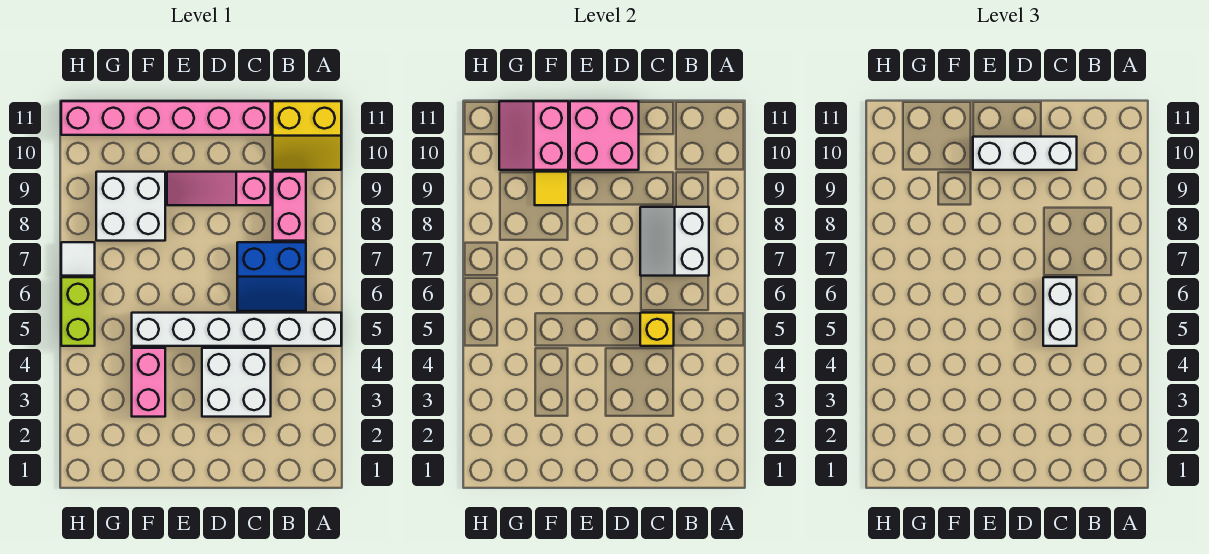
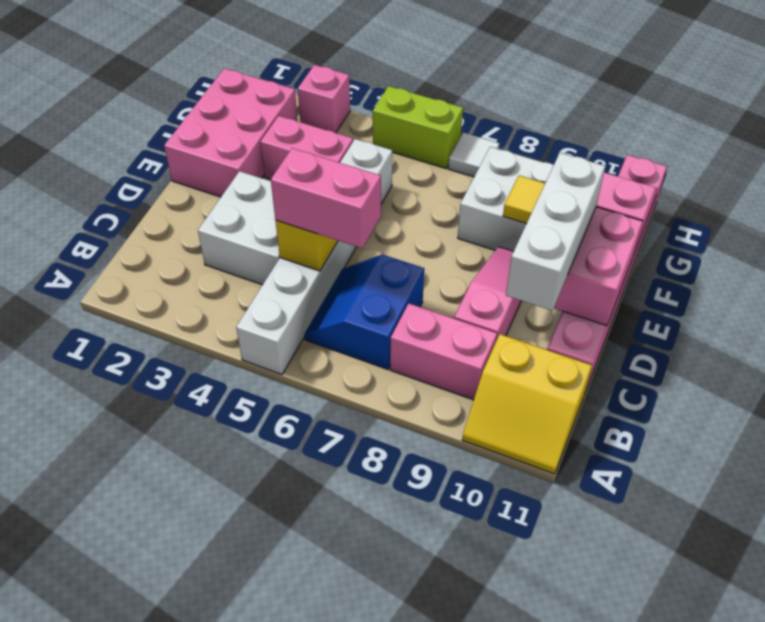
yellow 2x2 slope [273,101,341,170] -> yellow 2x2 slope turned to [462,334,592,474]
white 2x2 slope [640,207,709,276] -> none
white 1x2 brick [1043,277,1077,346] -> pink 1x2 brick [271,148,381,248]
none -> pink 2x3 brick [164,68,298,197]
none -> pink 1x1 brick [298,65,350,133]

